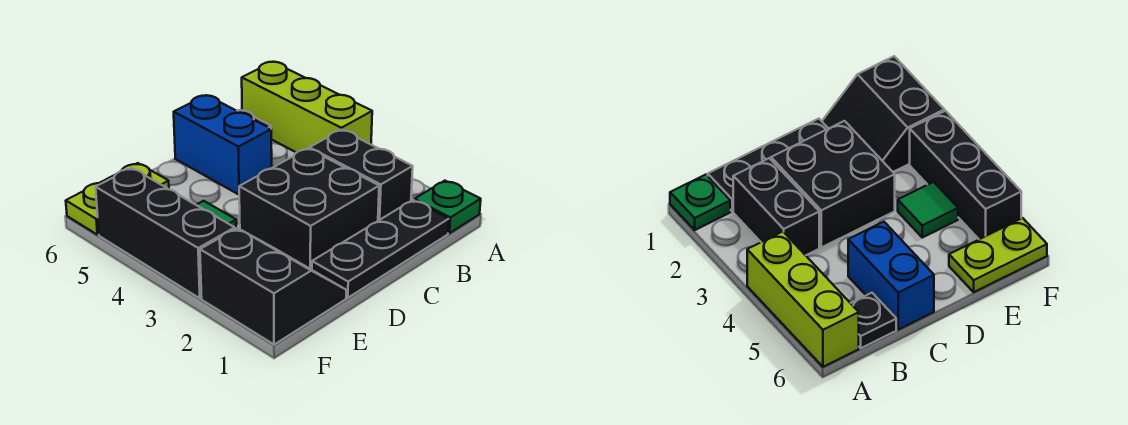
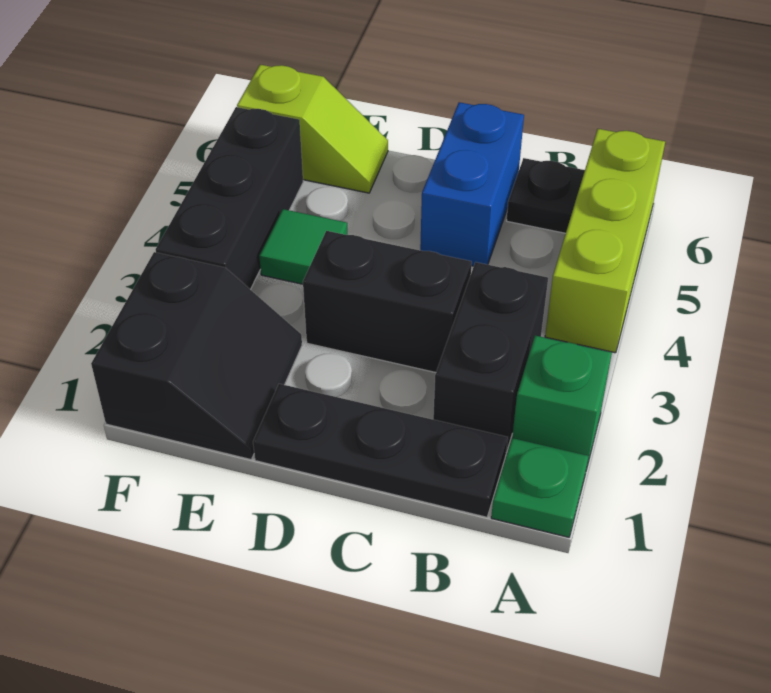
none -> green 1x1 brick [512,335,612,469]
black 2x2 brick [239,148,379,270] -> black 1x2 brick [303,231,472,373]
lime 1x2 plate [66,163,169,235] -> lime 1x2 slope [237,65,388,193]

